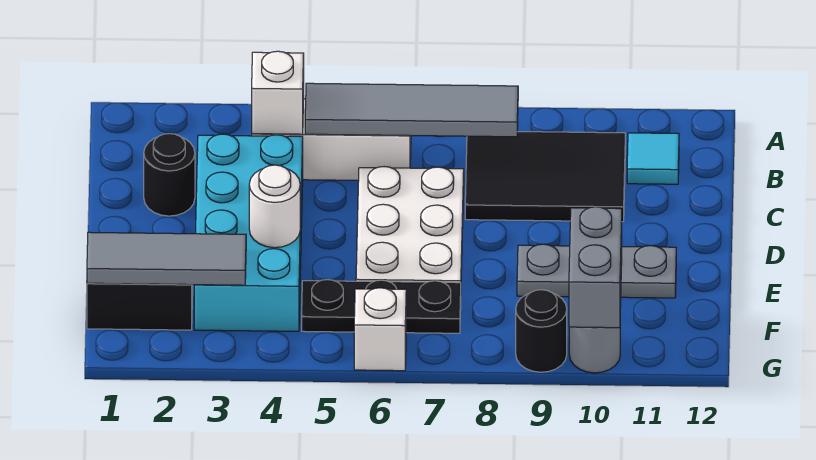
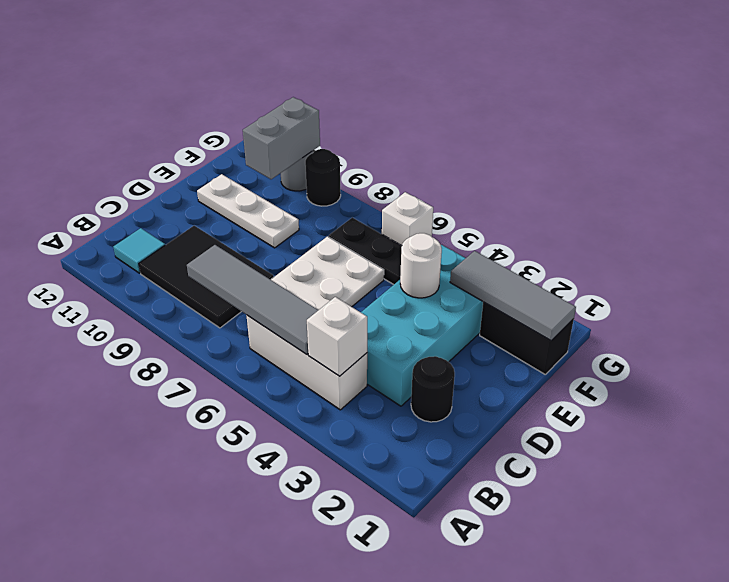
grey 1x3 plate [517,244,676,298] -> white 1x3 plate [197,174,299,248]

